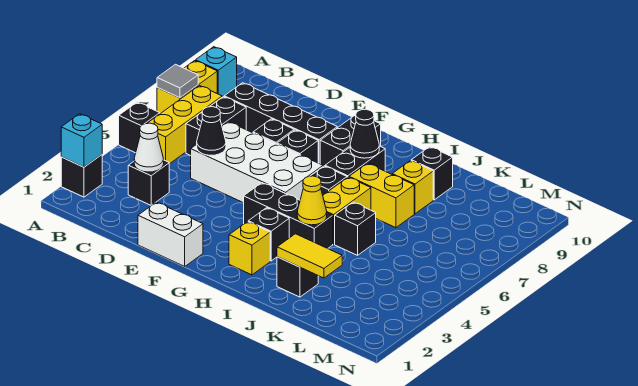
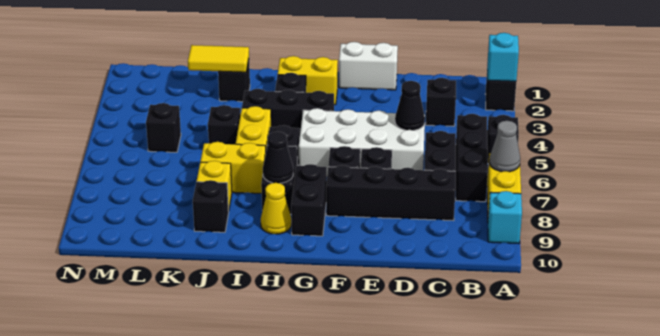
grey 1x1 tile [157,64,198,98] -> grey 1x1 cone [489,121,520,172]
yellow 1x3 brick [147,86,222,164] -> black 1x3 brick [456,114,488,202]
white 1x1 cone [134,123,164,172] -> none
yellow 1x1 brick [229,222,270,275] -> yellow 1x2 brick [278,56,338,105]
yellow 1x1 cone [297,176,327,225] -> yellow 1x1 cone moved to [261,183,291,234]
none -> black 1x1 brick [146,103,181,152]

